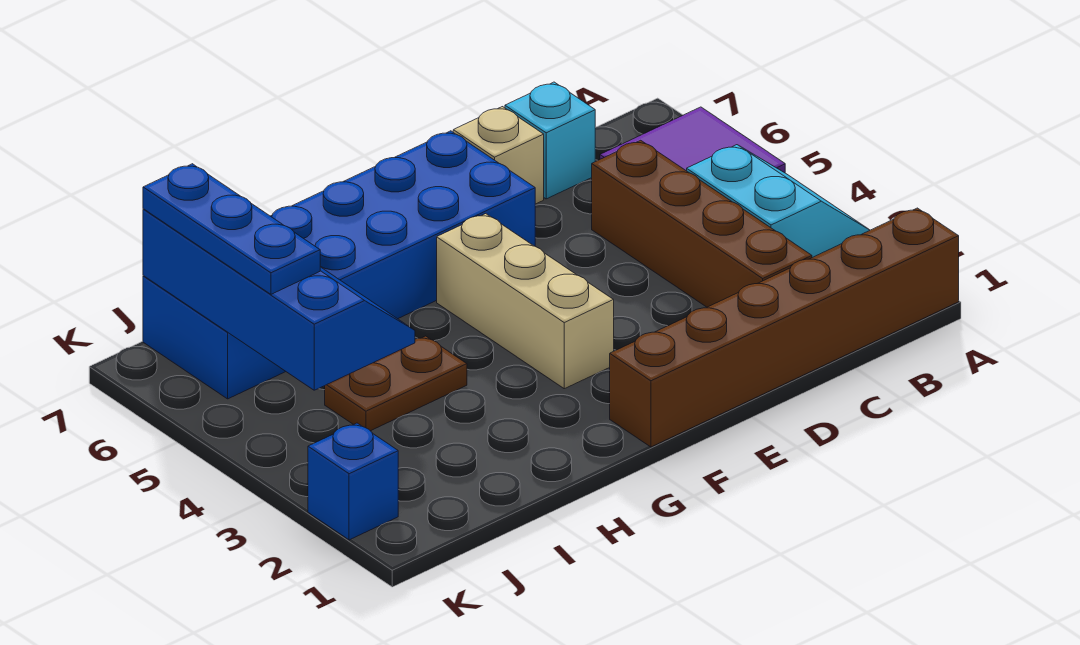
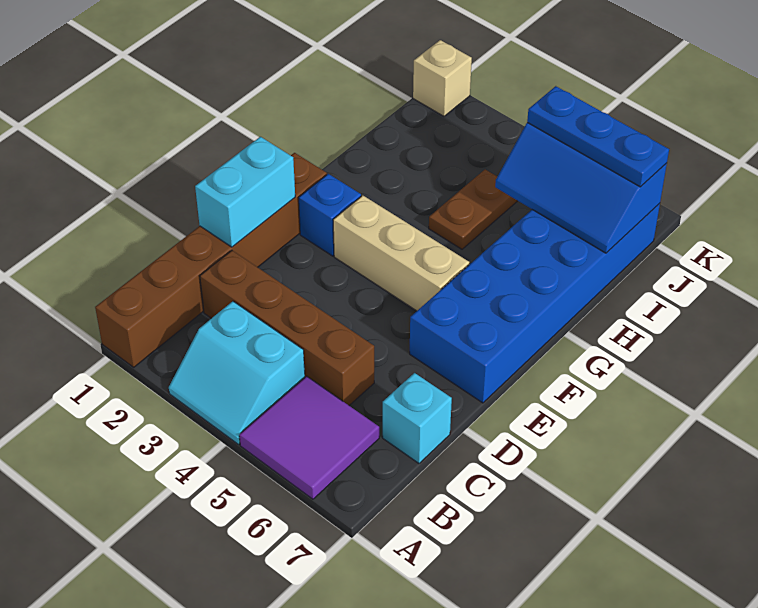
none -> cyan 1x2 brick [195,137,295,247]
tan 1x1 brick [453,107,544,204] -> tan 1x1 brick moved to [413,40,472,116]
blue 2x4 slope [143,209,415,390] -> blue 2x3 slope [495,123,667,253]
blue 1x1 brick [308,423,398,540] -> blue 1x1 brick moved to [299,174,361,256]

